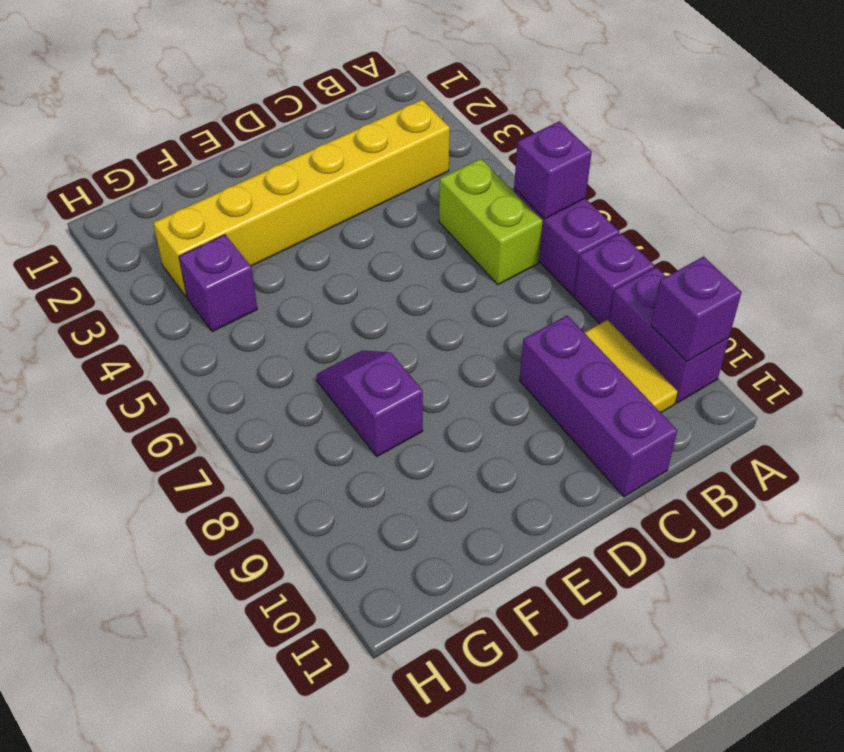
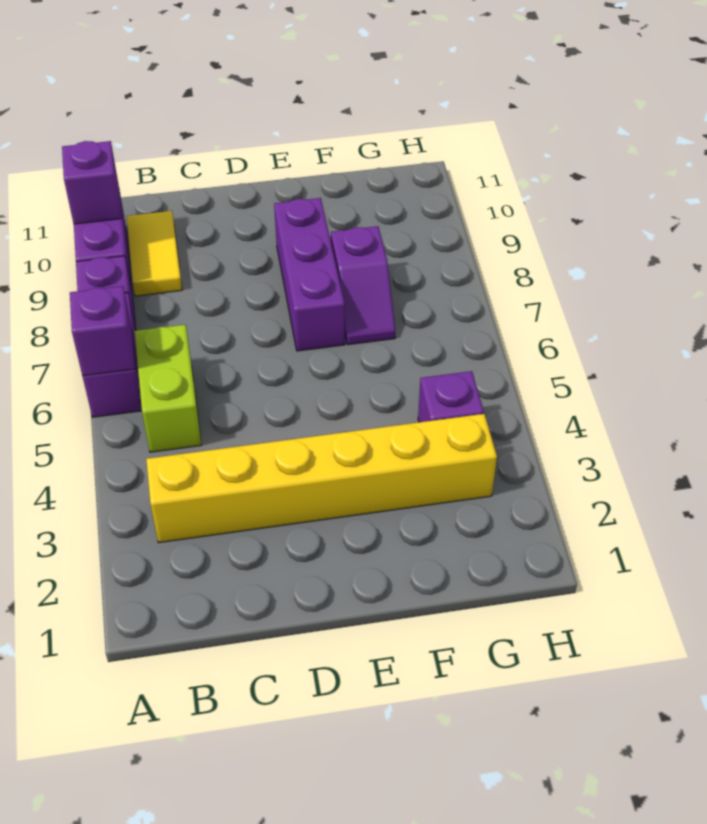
purple 1x3 brick [520,315,677,497] -> purple 1x3 brick moved to [274,198,345,351]

